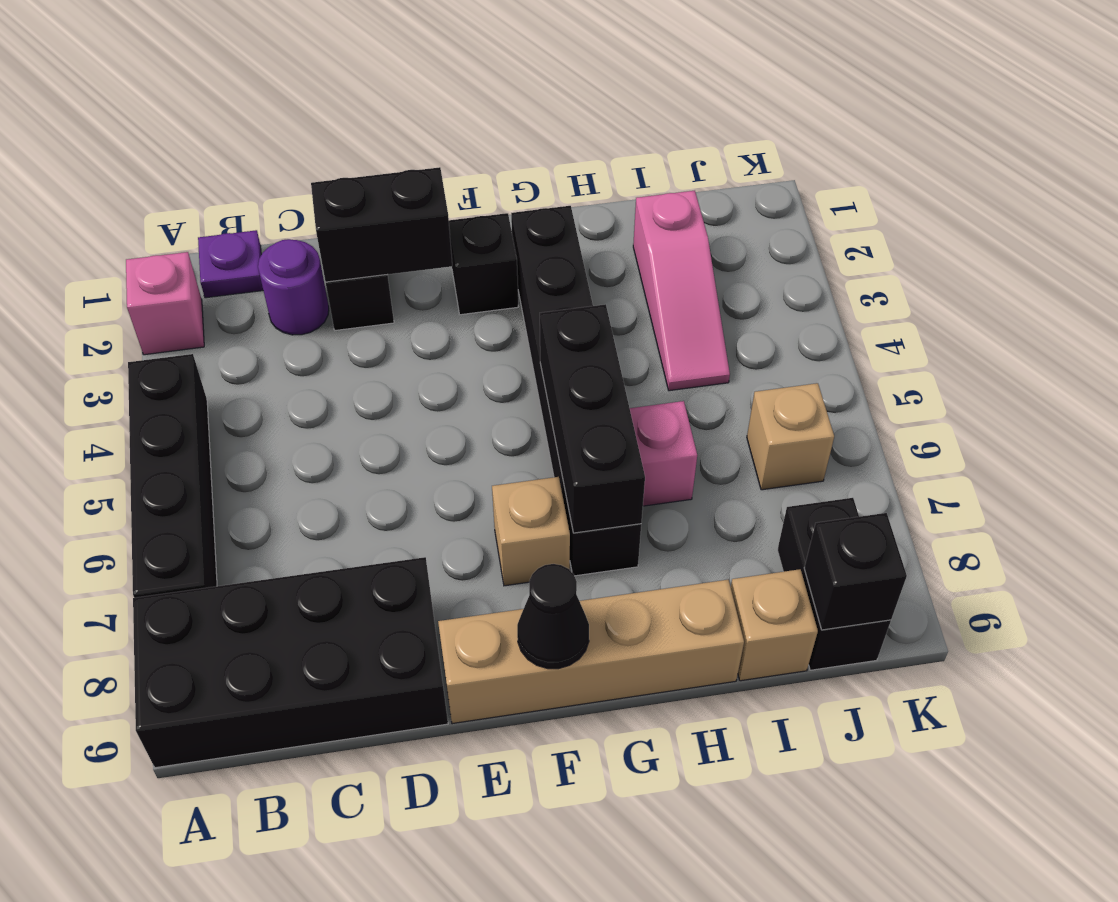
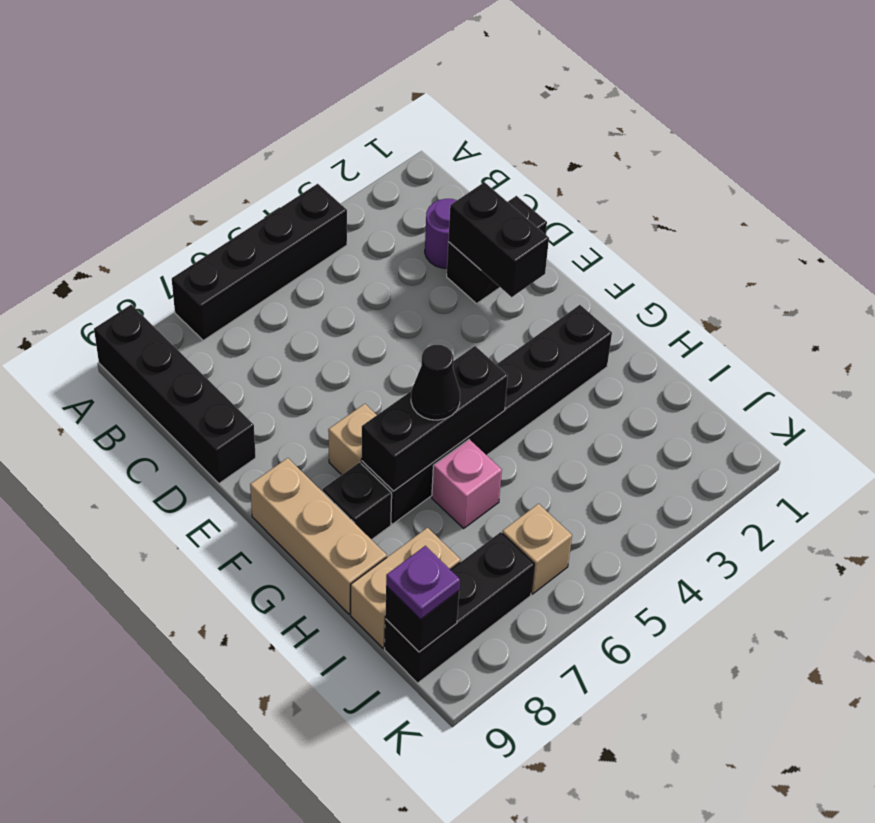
pink 1x1 brick [126,252,204,355] -> none
black 2x4 brick [133,557,448,768] -> black 1x4 brick [94,305,256,483]
purple 1x1 plate [198,230,263,298] -> purple 1x1 plate moved to [386,546,460,620]
tan 1x4 brick [438,580,744,724] -> tan 1x3 brick [250,458,387,614]
black 1x1 brick [449,213,518,315] -> black 1x1 brick moved to [323,462,392,540]
black 1x1 cone [517,564,589,669] -> black 1x1 cone moved to [411,345,460,420]
pink 1x3 slope [633,191,730,391] -> none
tan 1x1 brick [731,569,818,681] -> tan 1x2 brick [351,528,461,648]
black 1x2 brick [778,498,891,670] -> black 1x3 brick [385,532,534,683]

